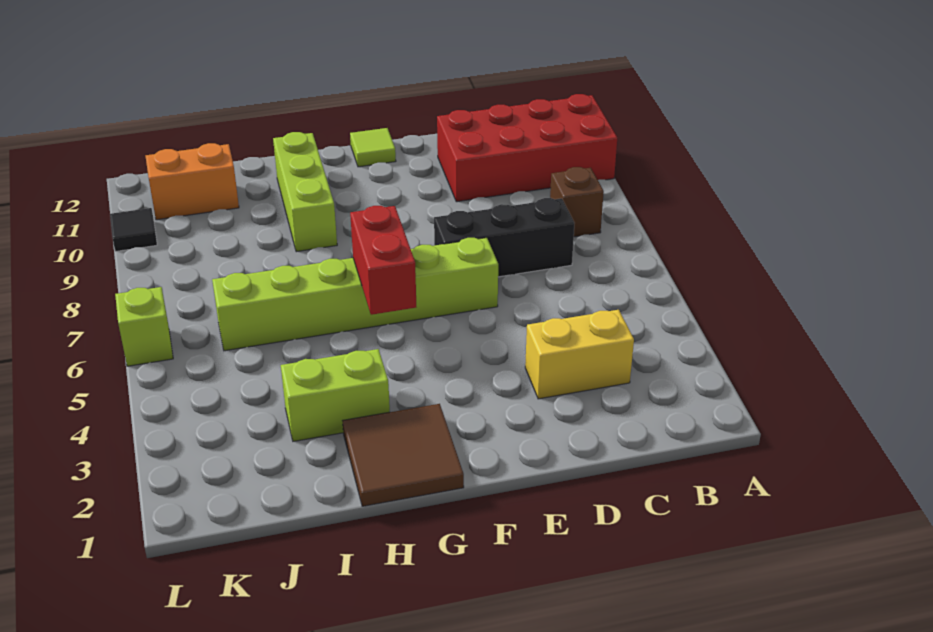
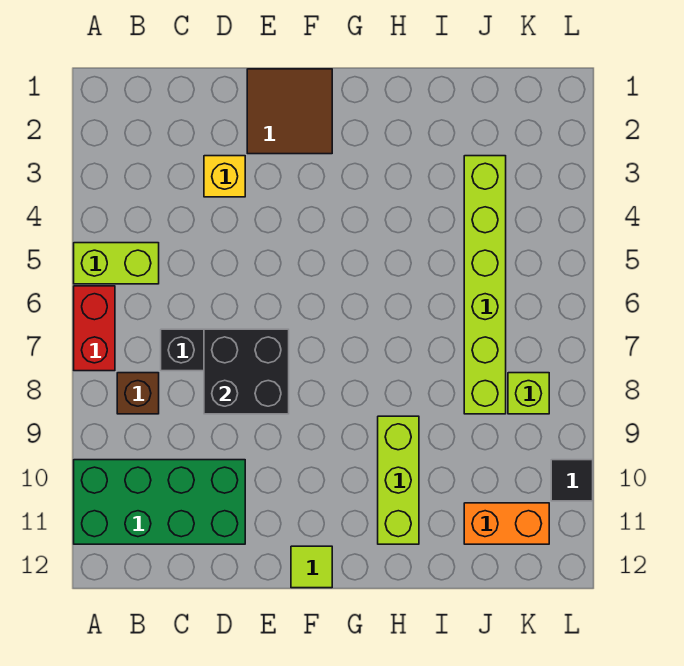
red 2x4 brick [437,94,617,202] -> green 2x4 brick [74,460,245,544]
yellow 1x2 brick [525,310,634,399] -> yellow 1x1 brick [204,156,245,197]
none -> black 2x2 brick [204,329,289,414]
lime 1x6 brick [212,238,498,351] -> lime 1x6 brick turned to [464,156,506,414]
brown 2x2 tile [343,404,464,506] -> brown 2x2 tile moved to [247,69,332,154]
red 1x2 brick [350,206,416,315] -> red 1x2 brick moved to [74,286,115,371]
lime 1x2 brick [281,349,390,441] -> lime 1x2 brick moved to [74,243,159,284]
lime 1x1 brick [115,287,173,366] -> lime 1x1 brick moved to [508,373,549,414]

